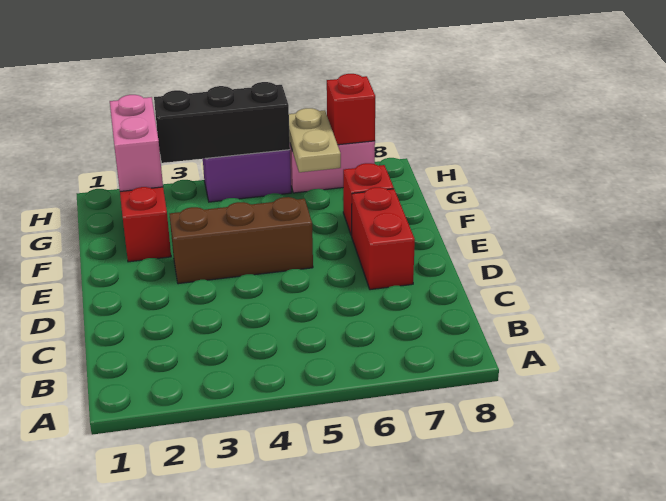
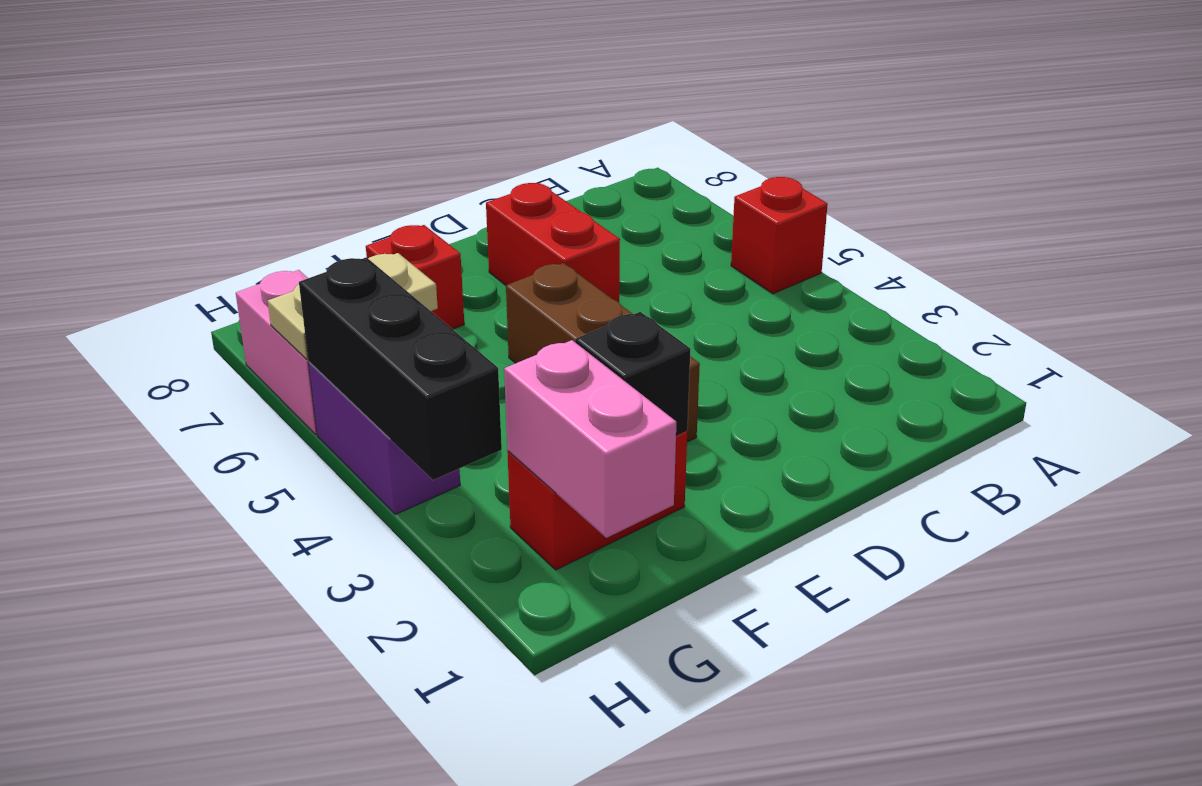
red 1x2 brick [352,187,415,290] -> red 1x2 brick turned to [486,183,620,302]
none -> black 1x1 brick [575,312,690,435]
pink 1x2 brick [110,95,163,191] -> pink 1x2 brick turned to [504,340,676,538]
red 1x1 brick [327,74,375,145] -> red 1x1 brick moved to [731,177,828,294]

